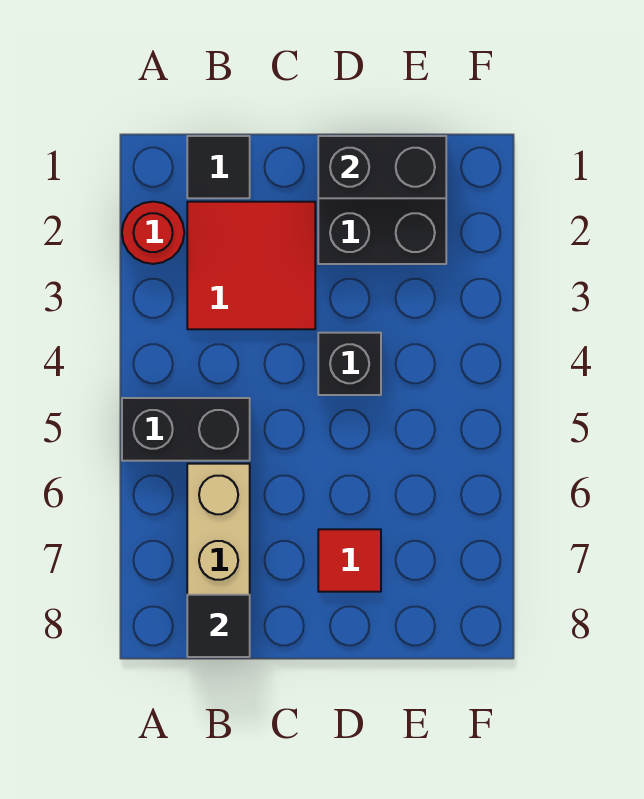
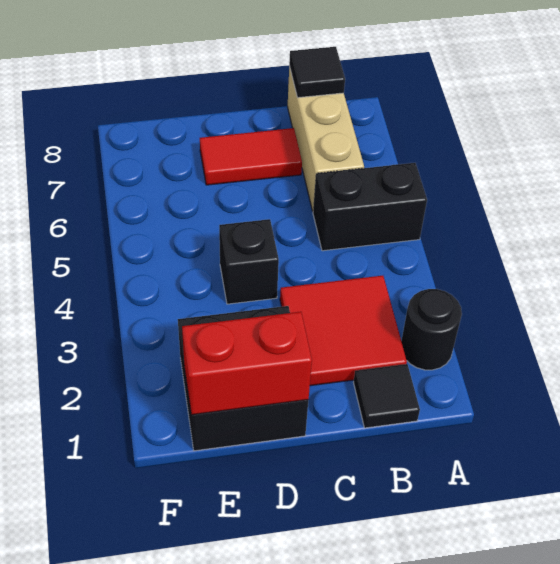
red 1x1 round brick [122,202,184,264] -> black 1x1 round brick [401,289,462,370]
black 1x2 brick [318,136,446,198] -> red 1x2 brick [182,312,312,415]
red 1x1 tile [318,529,381,592] -> red 1x2 tile [200,128,302,185]

